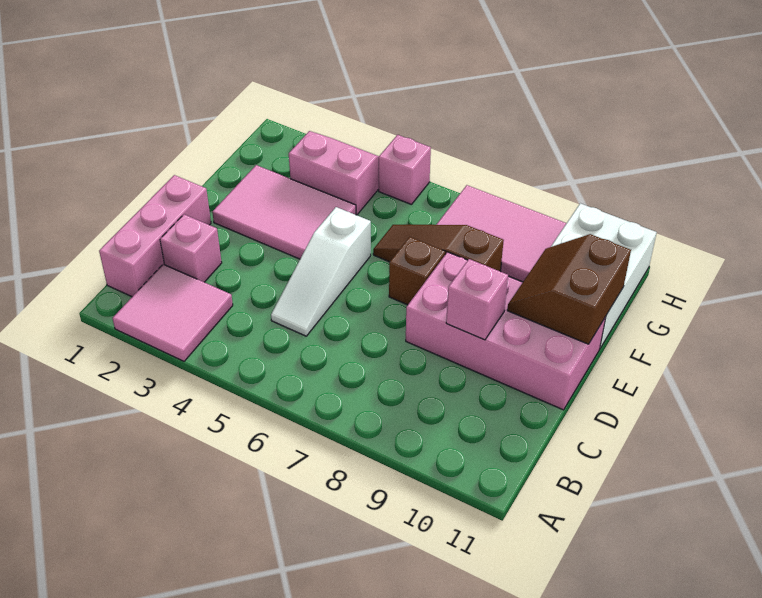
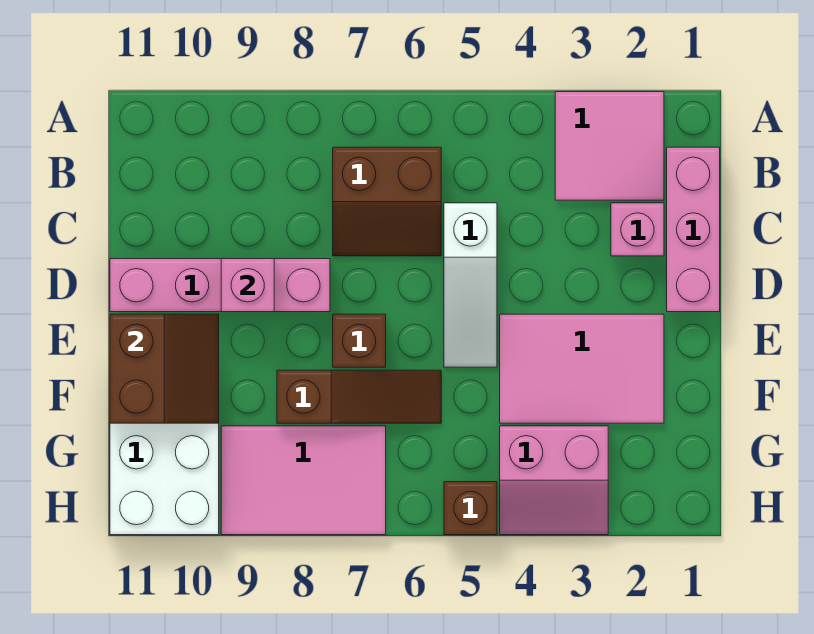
none -> brown 2x2 slope [333,147,441,256]
white 1x3 slope [271,207,371,336] -> white 1x3 slope turned to [444,203,497,367]
pink 2x4 brick [406,252,606,410] -> pink 1x4 brick [110,259,330,312]
pink 1x1 brick [379,135,431,205] -> brown 1x1 brick [444,482,497,535]

